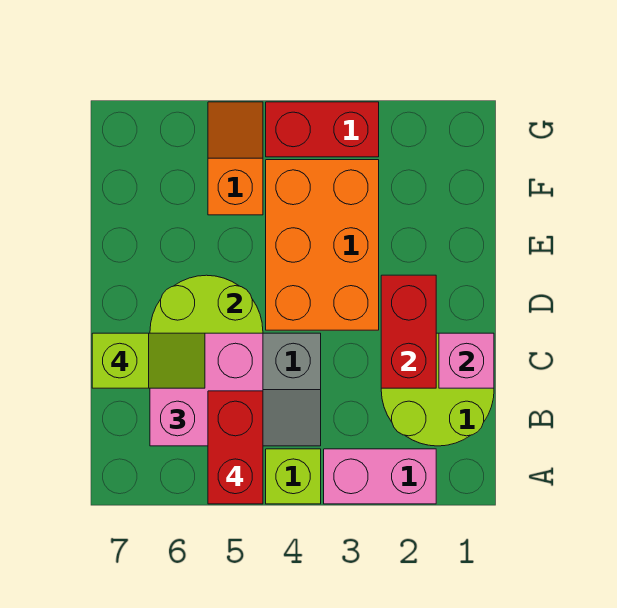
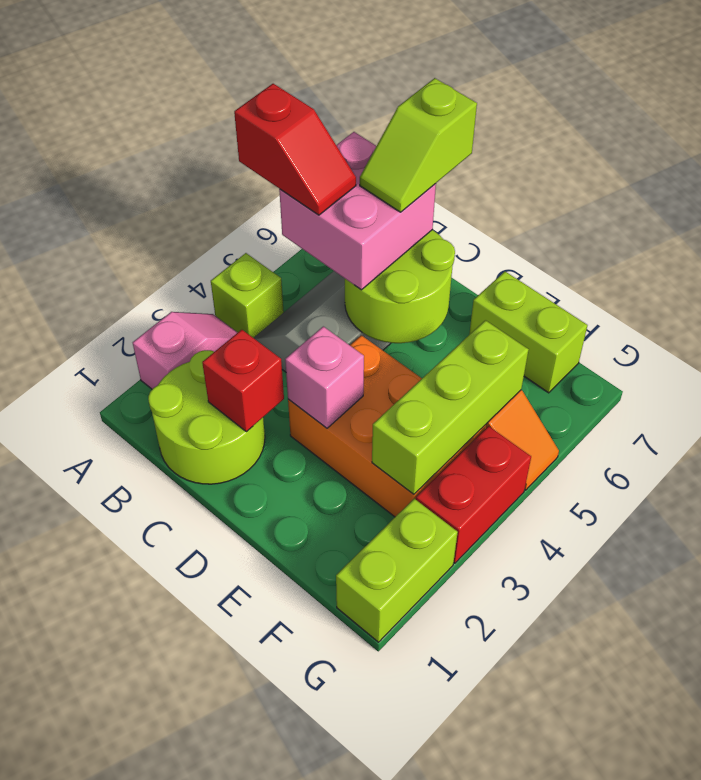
pink 1x2 brick [324,449,436,504] -> pink 1x2 slope [133,312,238,389]
red 1x2 brick [208,391,263,504] -> red 1x2 slope [234,84,356,215]
pink 1x1 brick [439,333,494,388] -> pink 1x1 brick moved to [285,326,364,428]
red 1x2 brick [381,275,436,388] -> red 1x1 brick [202,330,284,432]
none -> lime 1x2 brick [469,272,588,393]
none -> lime 1x3 brick [372,320,529,494]
none -> lime 1x2 brick [336,499,458,642]

